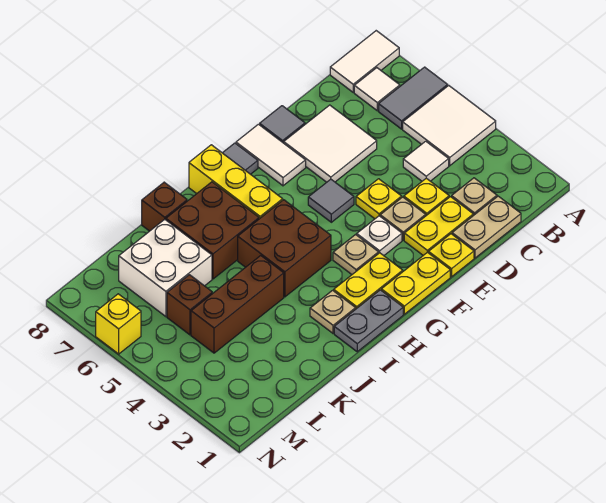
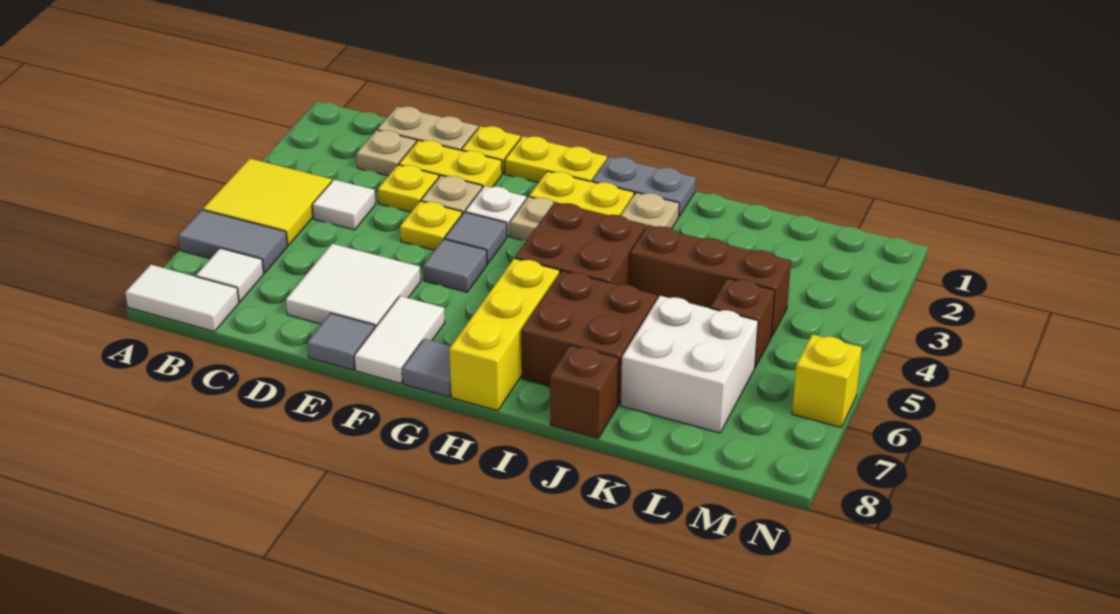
white 2x2 tile [403,85,496,166] -> yellow 2x2 tile [203,159,332,245]
none -> grey 1x1 tile [445,212,507,264]

